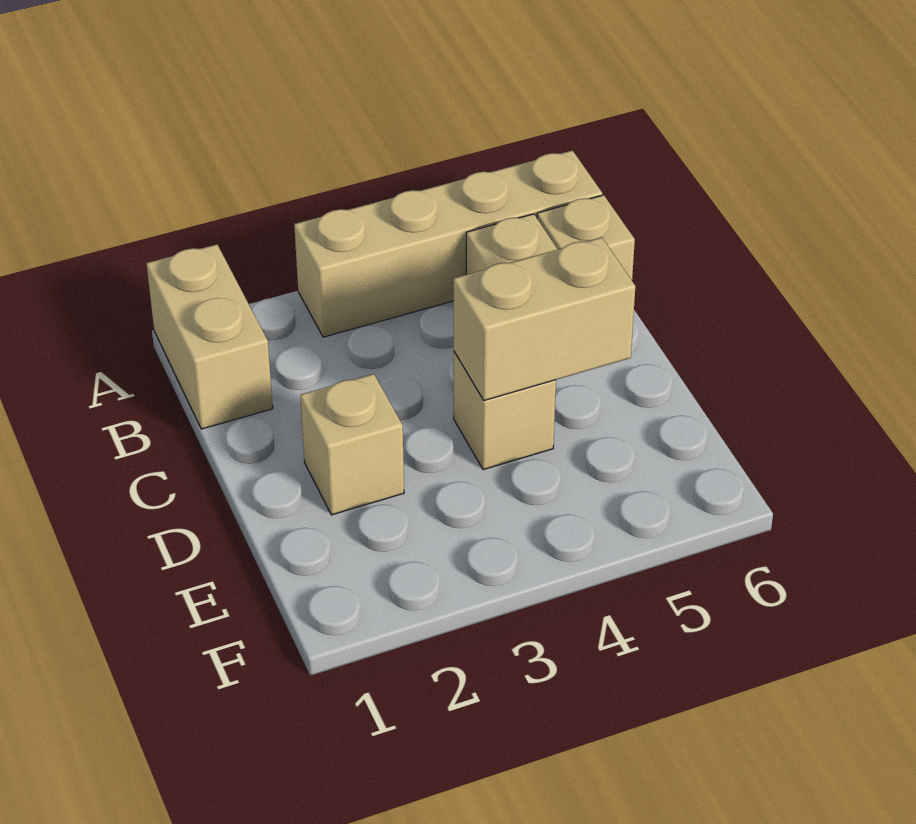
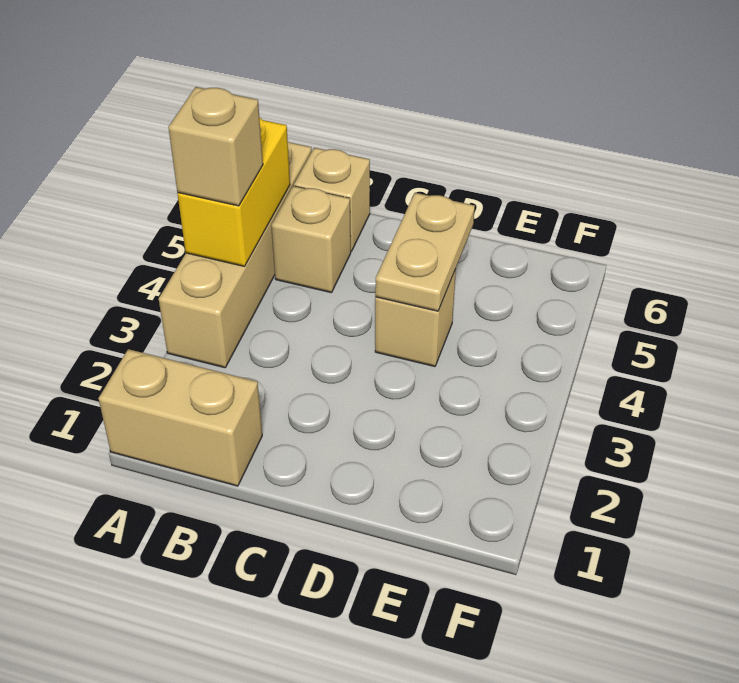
none -> yellow 1x2 brick [177,118,290,266]
tan 1x1 brick [300,374,404,515] -> tan 1x1 brick moved to [168,87,263,206]
tan 1x2 brick [454,237,635,401] -> tan 1x2 plate [375,193,475,311]

